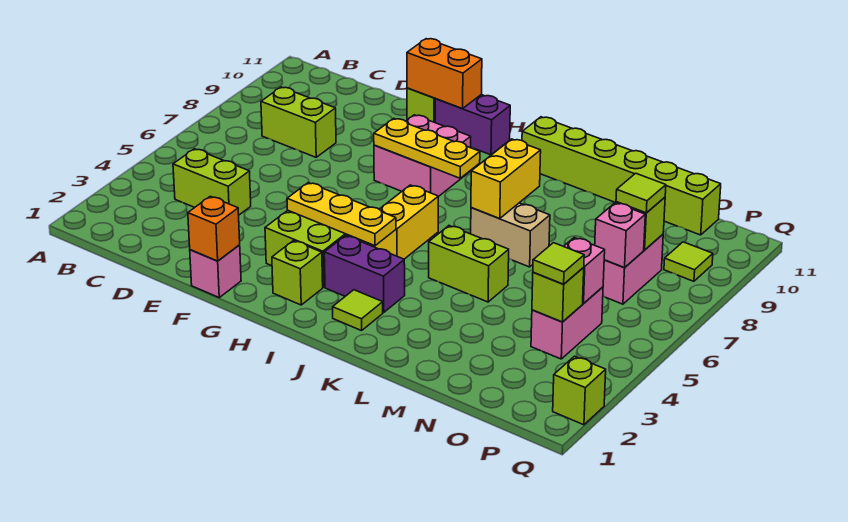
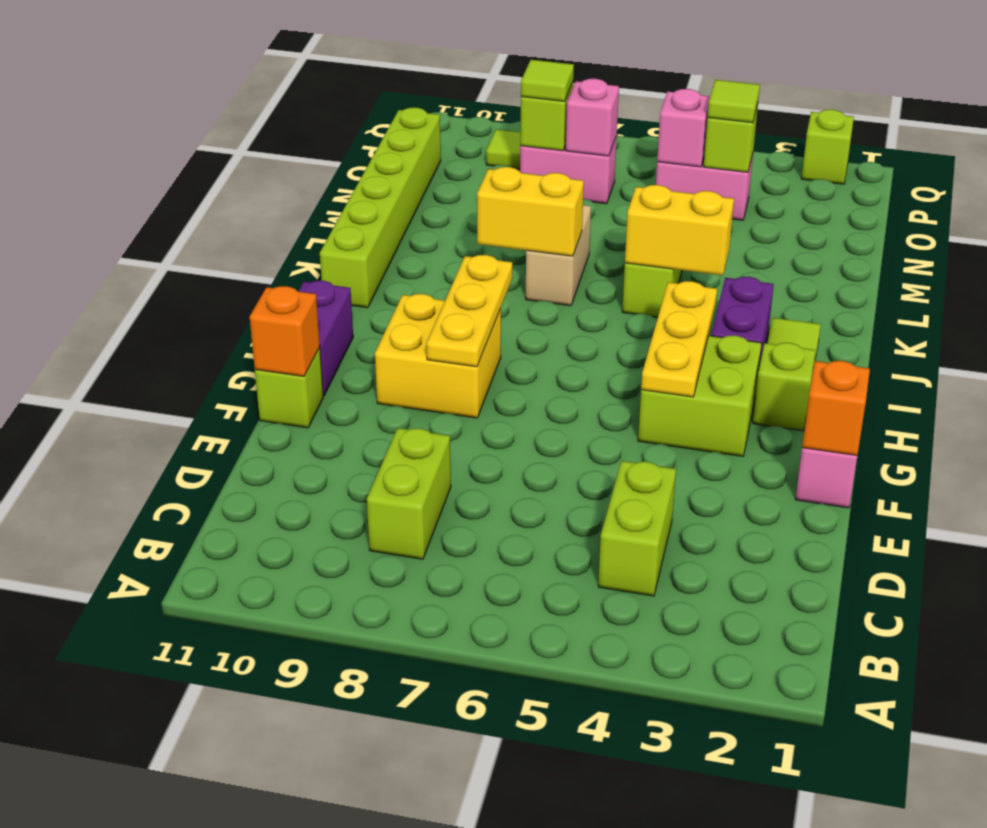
orange 1x2 brick [407,39,482,109] -> orange 1x1 brick [250,286,320,376]
pink 2x2 brick [374,115,471,197] -> yellow 2x2 brick [375,294,501,418]
yellow 1x2 brick [369,185,438,259] -> yellow 1x2 brick moved to [625,185,734,275]

